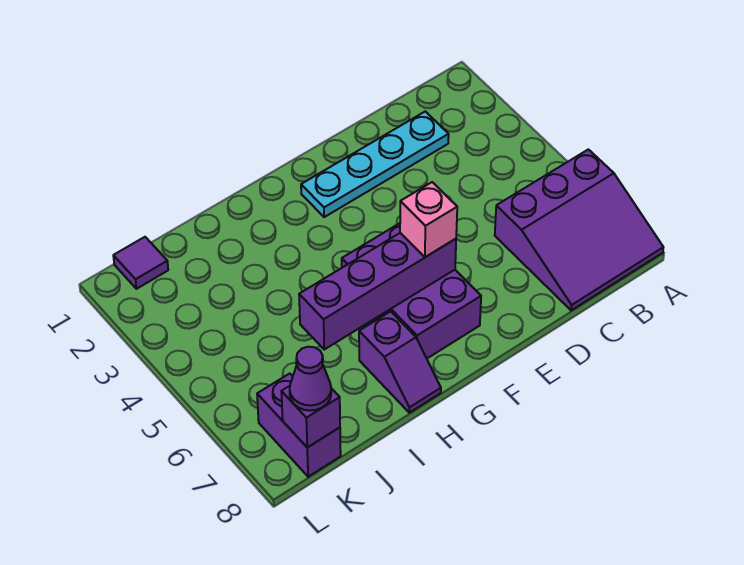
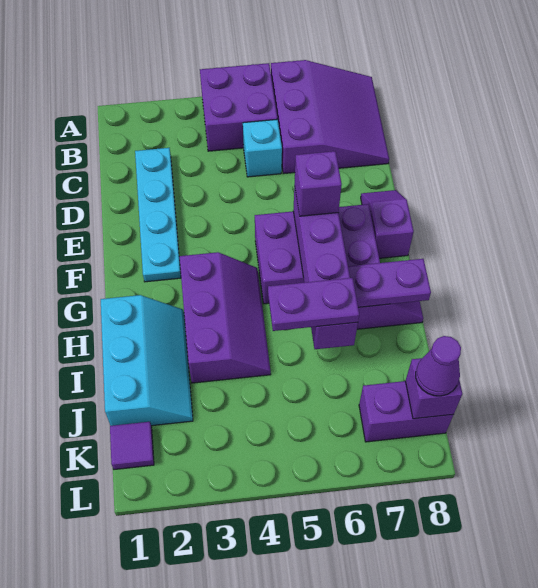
none -> purple 2x2 brick [200,63,277,151]
none -> cyan 1x1 brick [243,119,282,177]
none -> purple 1x2 slope [361,190,414,258]
pink 1x1 brick [400,182,457,257] -> purple 1x1 brick [295,151,342,216]
none -> purple 2x3 slope [179,252,271,383]
none -> cyan 2x3 slope [101,295,193,426]
none -> purple 1x2 plate [348,259,431,307]
none -> purple 1x2 plate [268,278,359,331]

